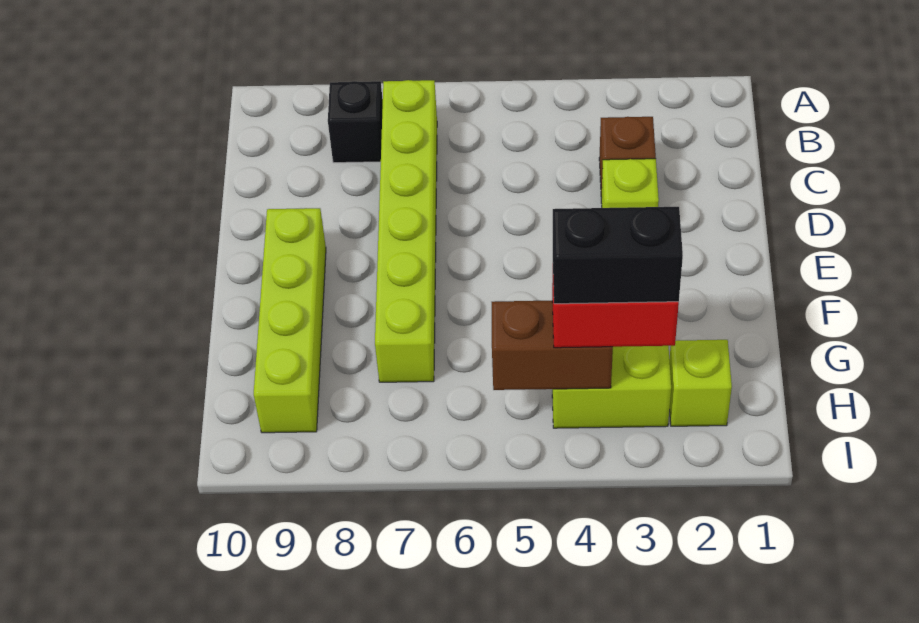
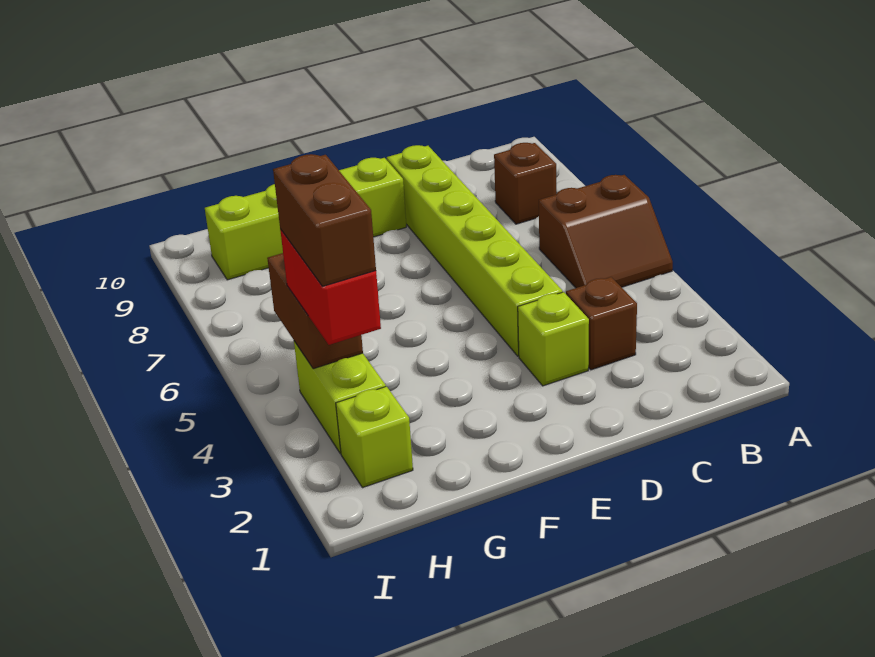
none -> brown 2x2 slope [539,175,673,288]
lime 1x6 brick [375,80,437,382] -> lime 1x6 brick turned to [387,145,563,356]
black 1x1 brick [328,81,383,163] -> brown 1x1 brick [494,143,556,224]
black 1x2 brick [553,207,683,304] -> brown 1x2 brick [273,154,376,286]

